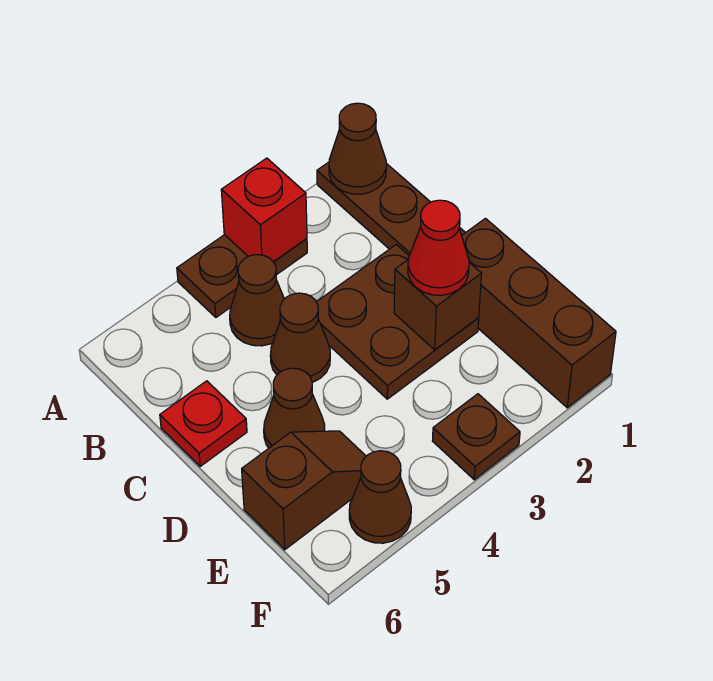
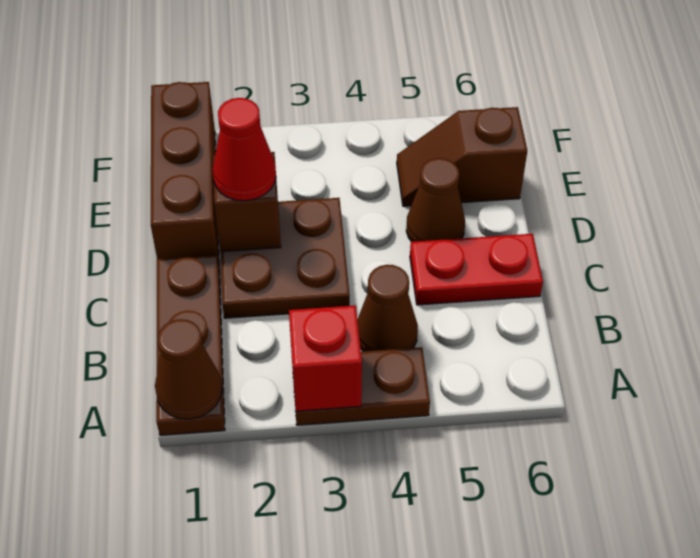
brown 1x1 cone [270,293,330,383] -> none
red 1x1 plate [160,381,247,466] -> red 1x2 plate [410,234,543,305]
brown 1x1 plate [433,394,520,480] -> none
brown 1x1 cone [349,451,411,543] -> none

